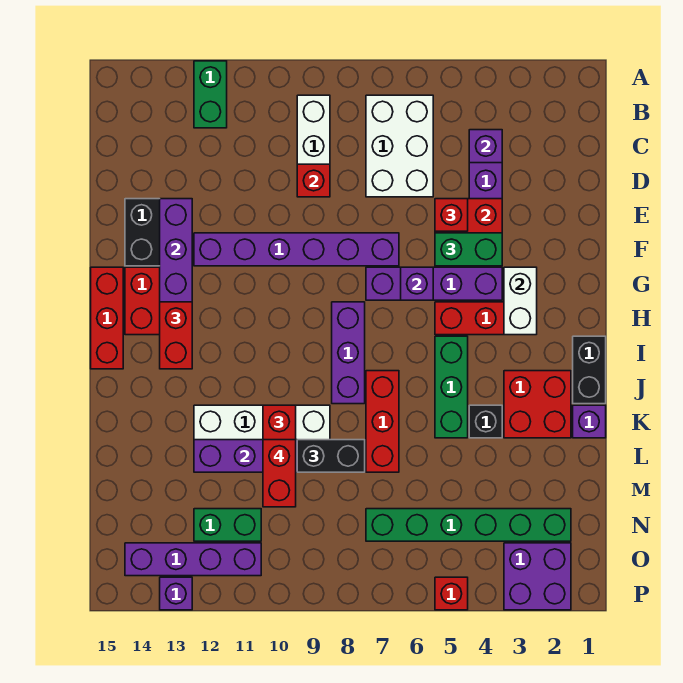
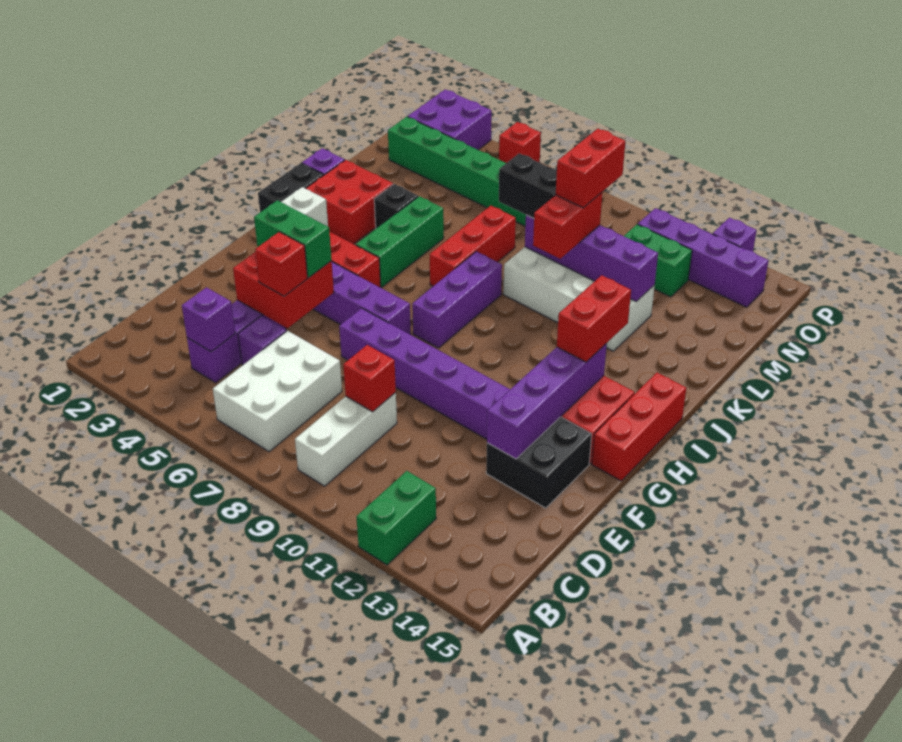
purple 1x1 brick [401,267,433,300] -> purple 1x1 brick moved to [238,316,286,365]

